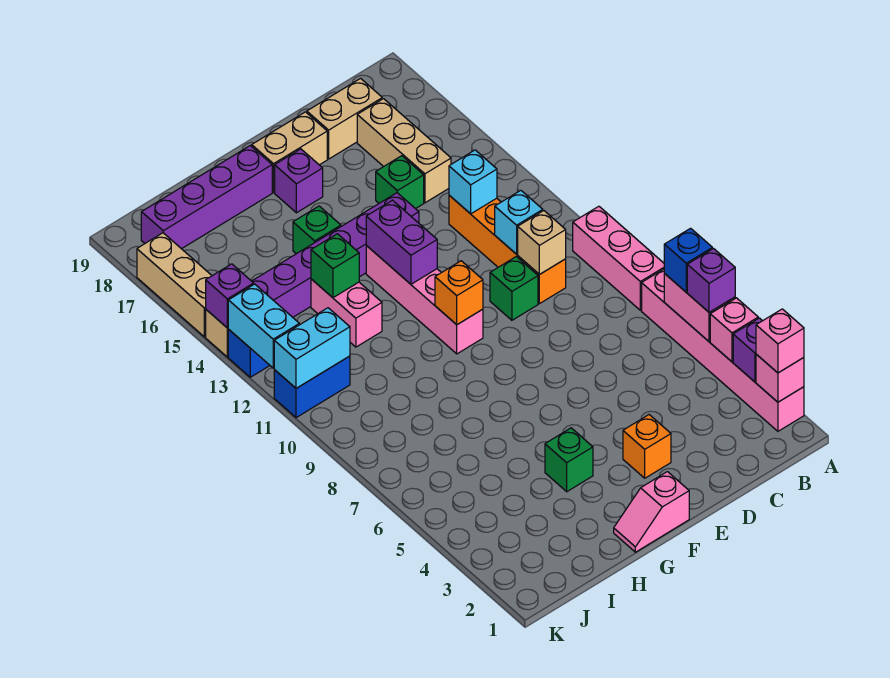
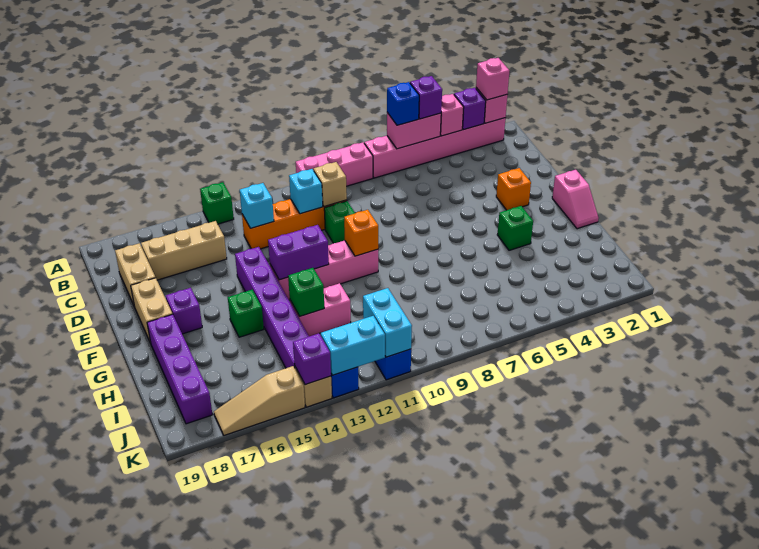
green 1x1 brick [376,156,424,209] -> green 1x1 brick moved to [200,182,234,224]
tan 1x3 brick [137,233,212,337] -> tan 1x3 slope [214,366,305,435]

